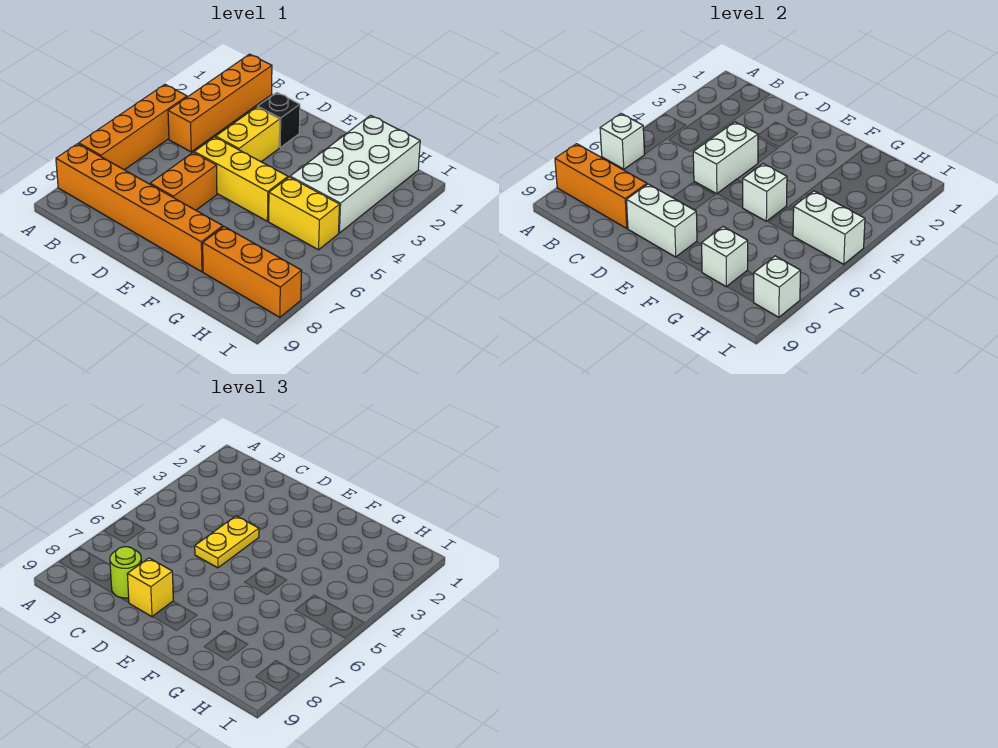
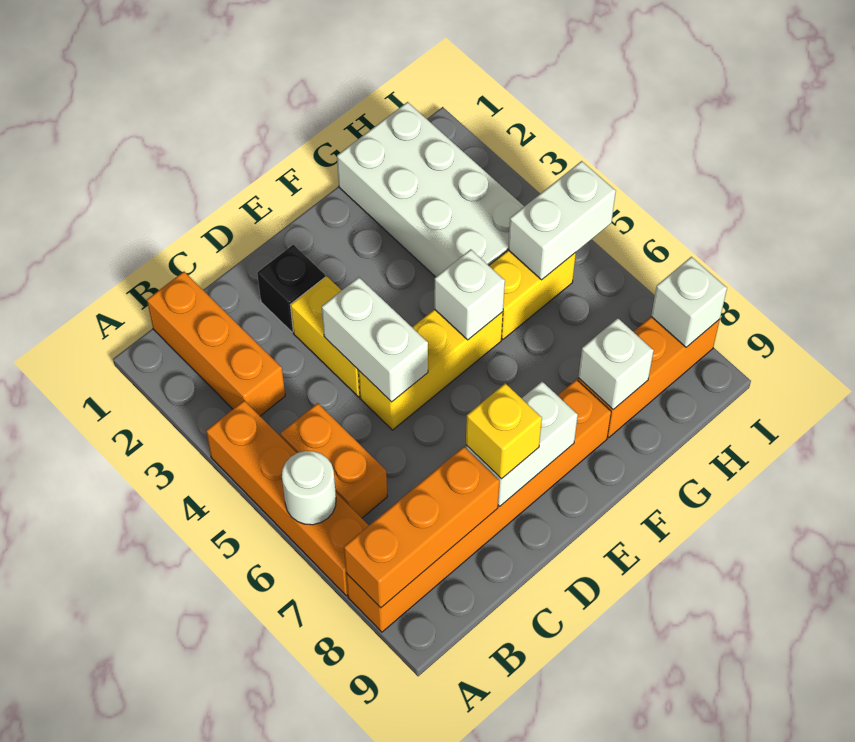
white 1x1 brick [600,114,645,169] -> white 1x1 round brick [282,451,336,525]
orange 1x4 brick [168,54,272,152] -> orange 1x3 brick [147,272,285,416]
lime 1x1 round brick [110,547,141,598] -> none
yellow 1x2 plate [195,516,259,568] -> none
orange 1x2 brick [150,152,217,210] -> orange 1x2 brick moved to [280,403,387,518]

